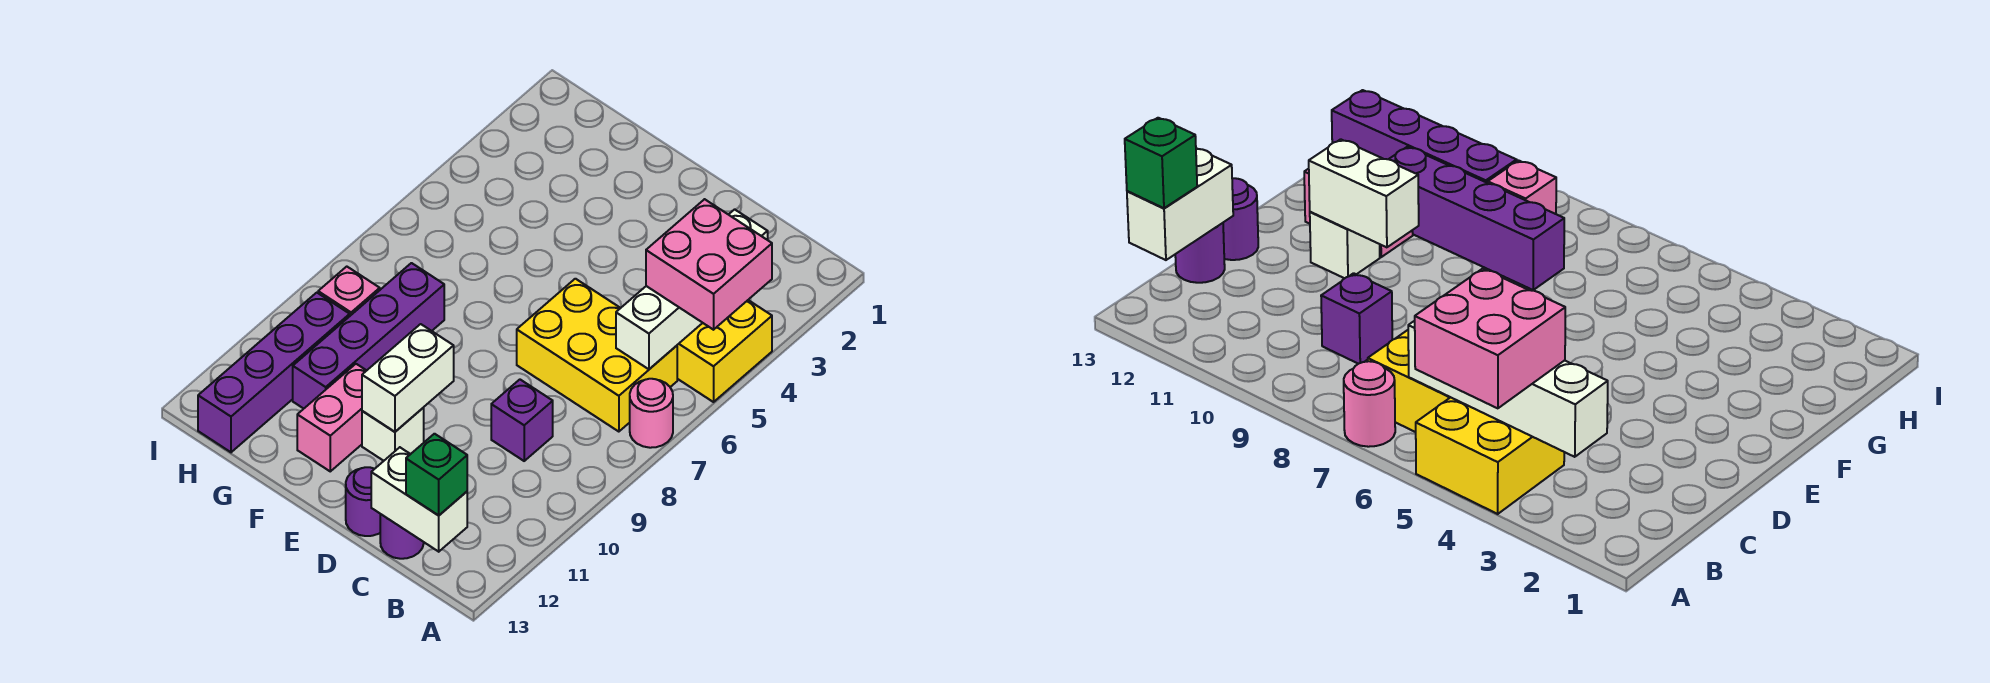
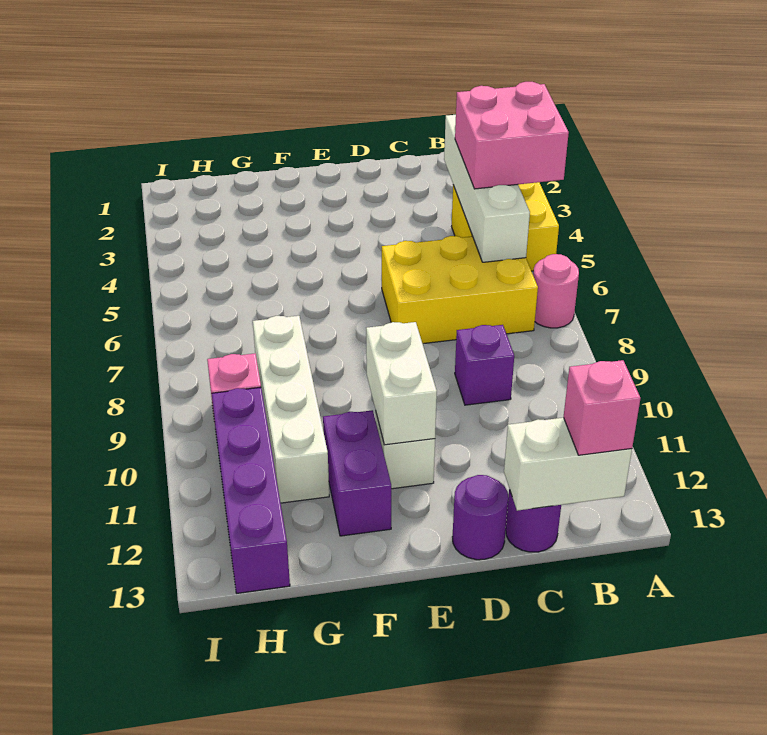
green 1x1 brick [406,434,467,515] -> pink 1x1 brick [563,360,641,455]
pink 1x2 brick [297,364,366,471] -> purple 1x2 brick [323,410,391,536]
purple 1x4 brick [293,263,444,409] -> white 1x4 brick [253,316,329,503]

